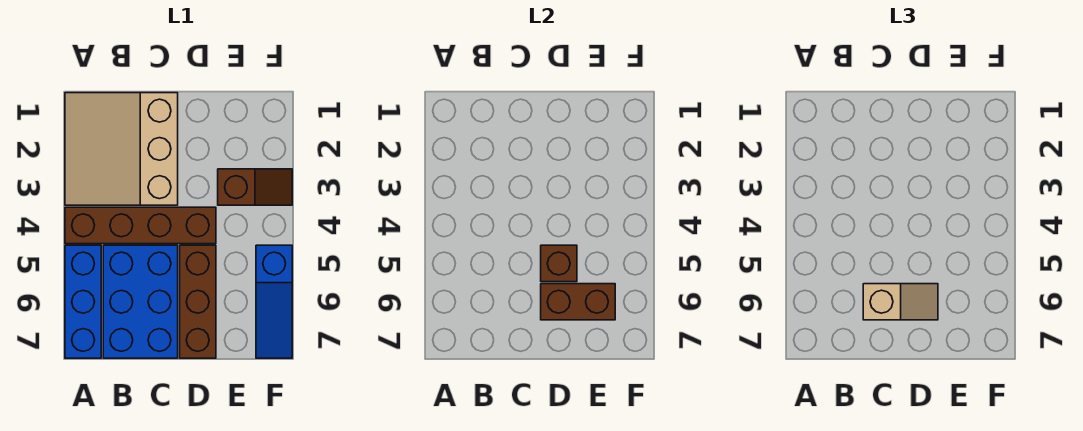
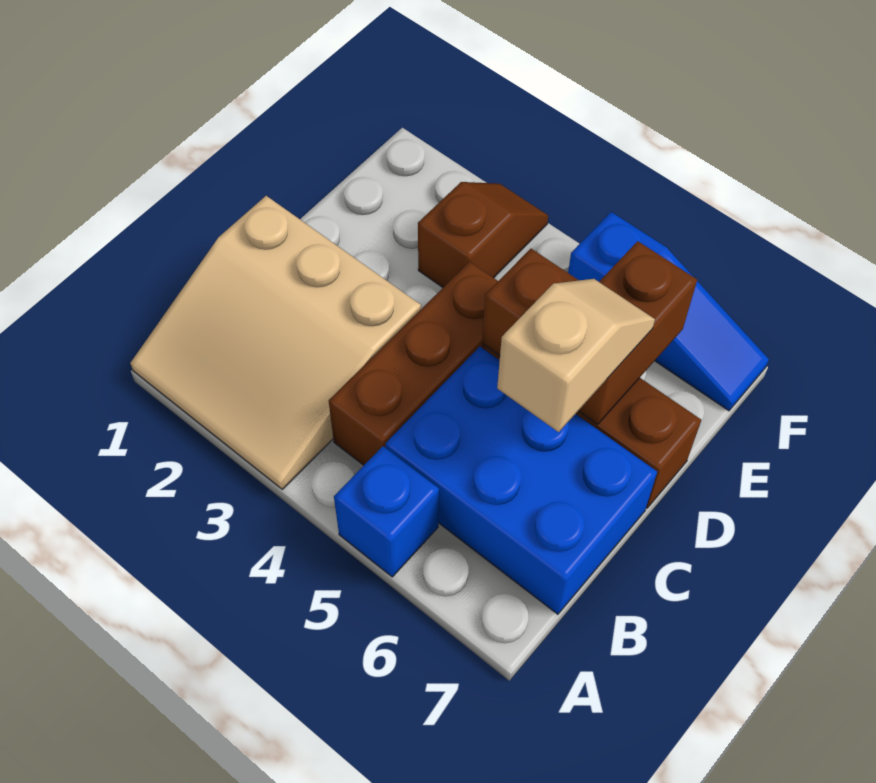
brown 1x4 brick [65,207,216,244] -> brown 1x3 brick [329,262,498,465]
blue 1x3 brick [65,245,101,358] -> blue 1x1 brick [334,446,439,577]

